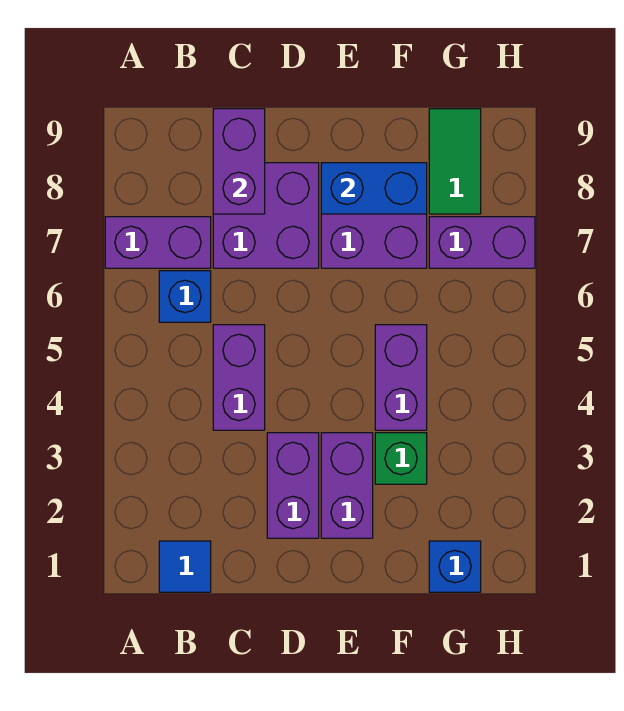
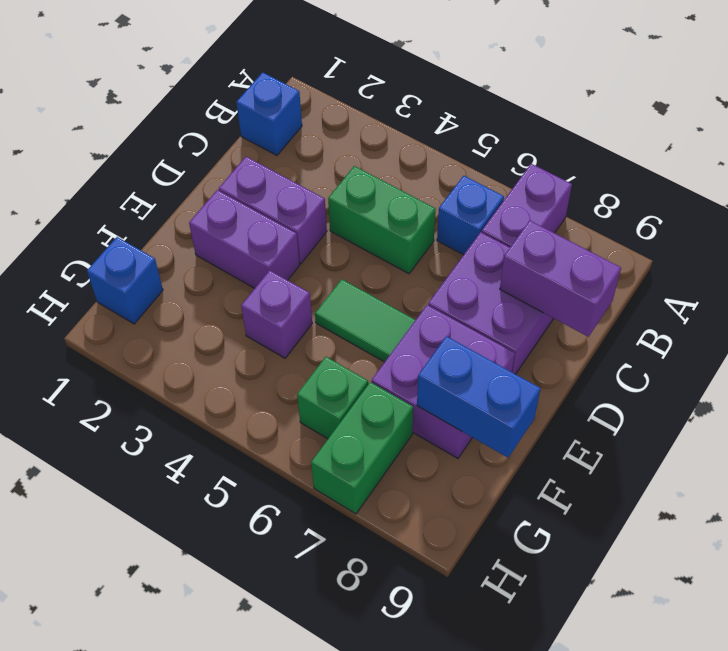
blue 1x1 tile [159,541,211,592] -> blue 1x1 brick [236,72,302,155]
purple 1x2 brick [213,325,265,430] -> green 1x2 brick [328,166,436,274]
blue 1x2 brick [321,163,427,214] -> blue 1x2 brick turned to [417,336,541,458]
green 1x1 brick [375,433,427,484] -> green 1x1 brick moved to [297,357,368,439]
purple 1x2 brick [375,325,427,430] -> purple 1x1 brick [241,270,312,358]
purple 1x2 brick [429,217,535,268] -> green 1x2 brick [311,382,413,514]
green 1x2 tile [429,109,481,214] -> green 1x2 tile moved to [315,279,415,362]

